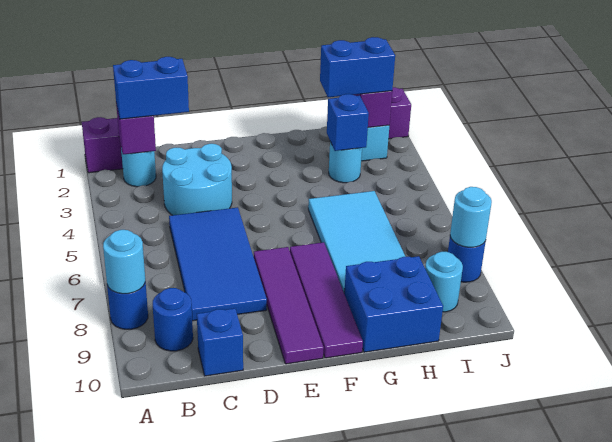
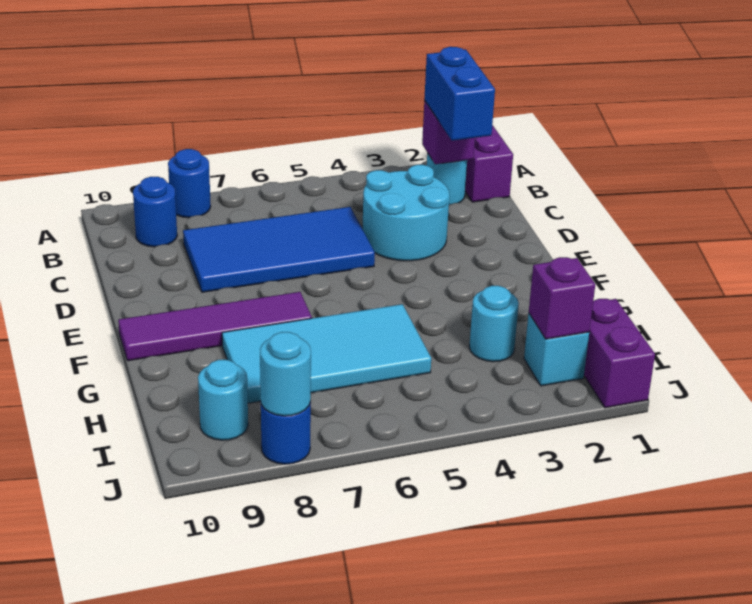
cyan 1x1 round brick [103,230,145,294] -> none
blue 1x1 brick [197,308,243,376] -> none
purple 1x4 tile [254,247,324,364] -> none
blue 2x2 brick [344,256,443,352] -> none
blue 1x2 brick [320,37,395,97] -> none
blue 1x1 brick [327,94,369,151] -> none

